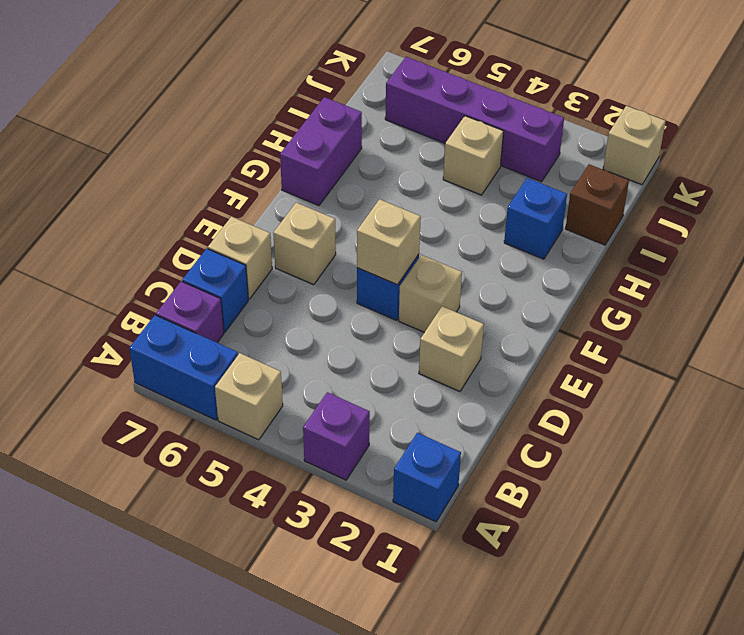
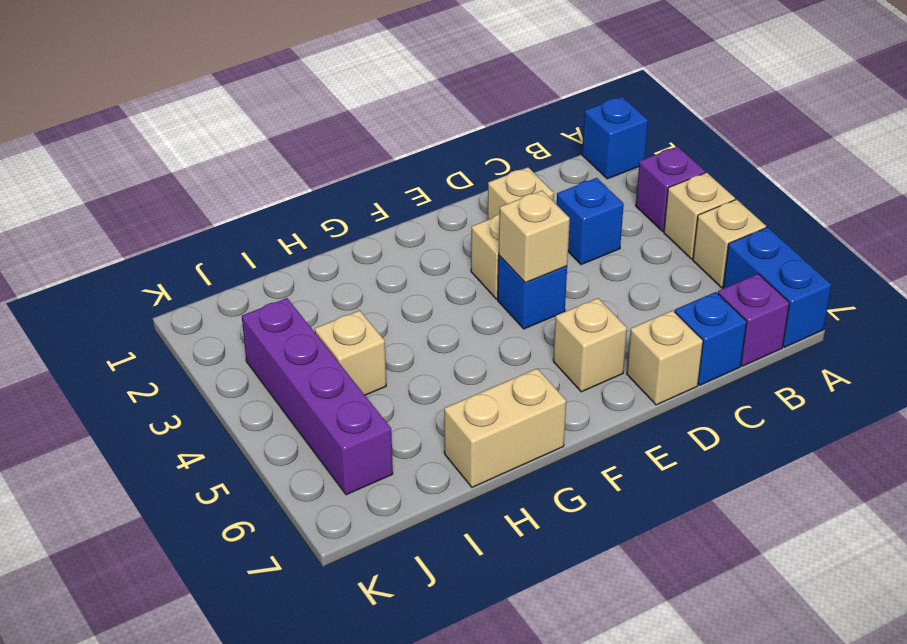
purple 1x2 brick [280,97,362,205] -> tan 1x2 brick [444,368,566,487]
blue 1x1 brick [504,178,567,259] -> blue 1x1 brick moved to [557,178,624,265]
brown 1x1 brick [566,164,629,245] -> none
tan 1x1 brick [603,106,666,185] -> tan 1x1 brick moved to [664,173,735,259]

